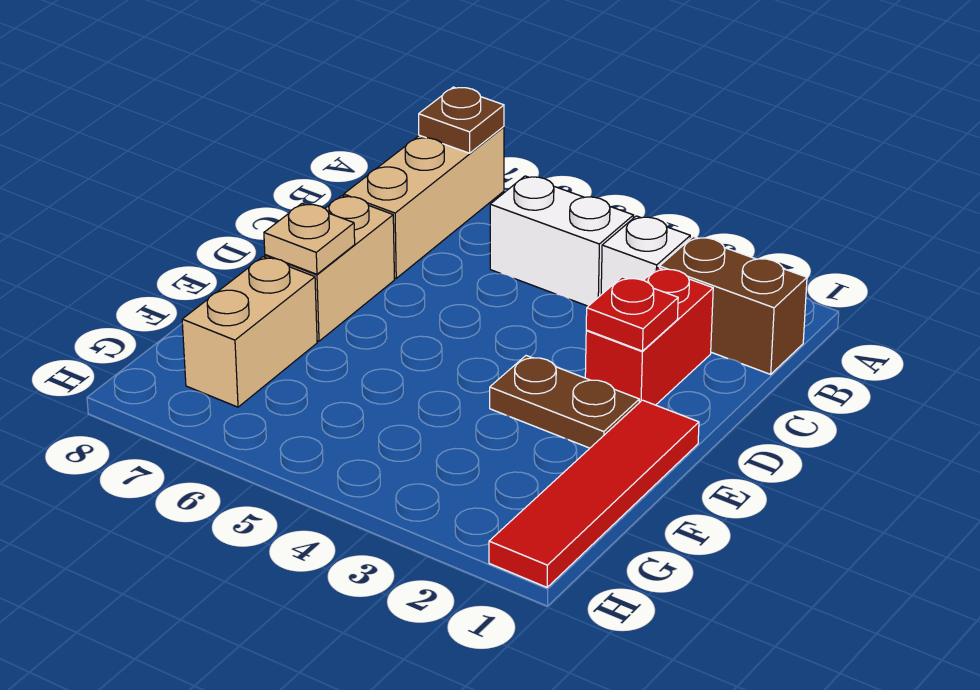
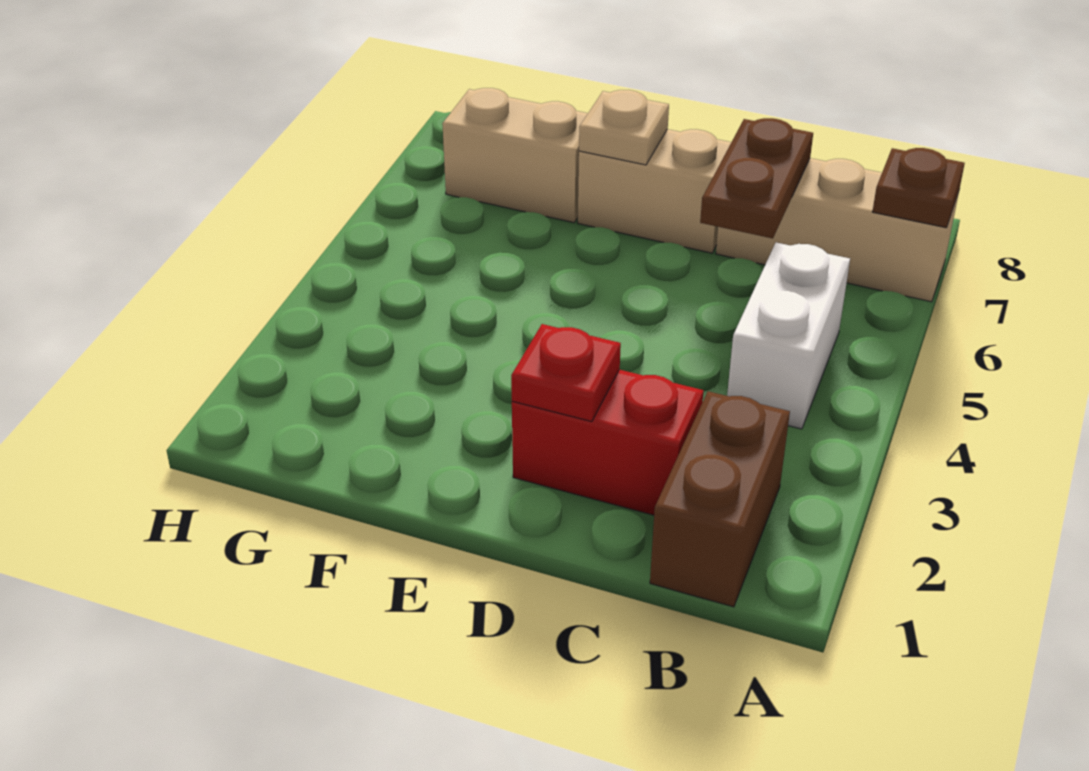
white 1x1 brick [601,216,690,295] -> none
red 1x4 tile [489,400,699,587] -> none
brown 1x2 plate [490,356,639,448] -> brown 1x2 plate moved to [700,118,813,238]

